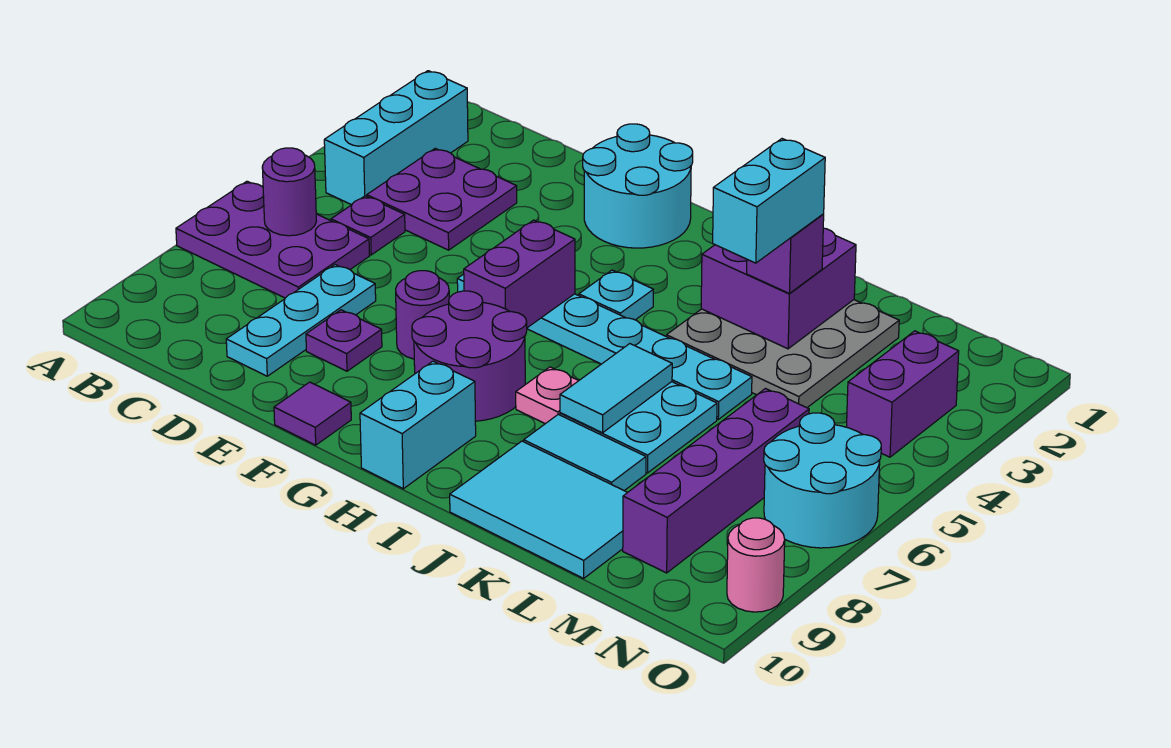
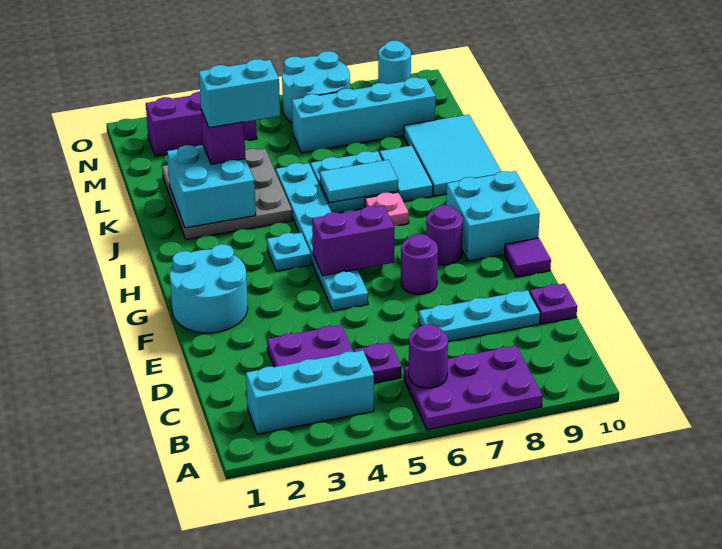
purple 2x3 plate [176,181,369,298] -> purple 2x3 plate turned to [404,346,543,430]
purple 1x1 plate [306,310,382,371] -> purple 1x1 plate moved to [530,283,577,324]
purple 2x2 round brick [412,291,527,421] -> purple 1x1 round brick [426,205,463,265]
cyan 1x2 brick [360,361,476,489] -> cyan 2x2 brick [446,171,540,261]
purple 2x2 brick [701,228,856,349] -> cyan 2x2 brick [167,145,256,228]
purple 1x4 brick [623,389,809,573] -> cyan 1x4 brick [292,77,436,153]
purple 1x2 brick [847,331,959,457] -> purple 1x3 brick [146,92,257,156]
pink 1x1 round brick [727,518,785,612] -> cyan 1x1 round brick [378,41,411,84]

